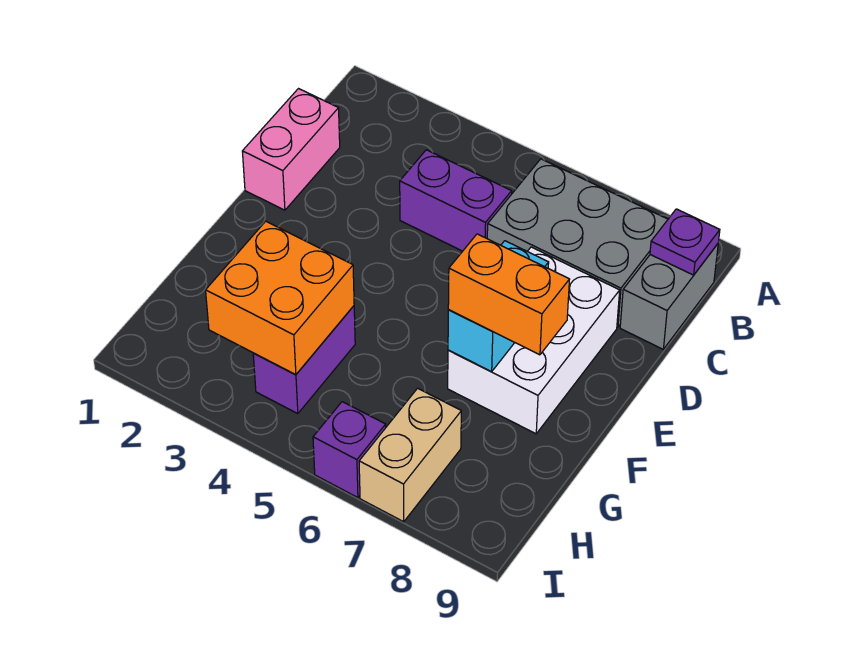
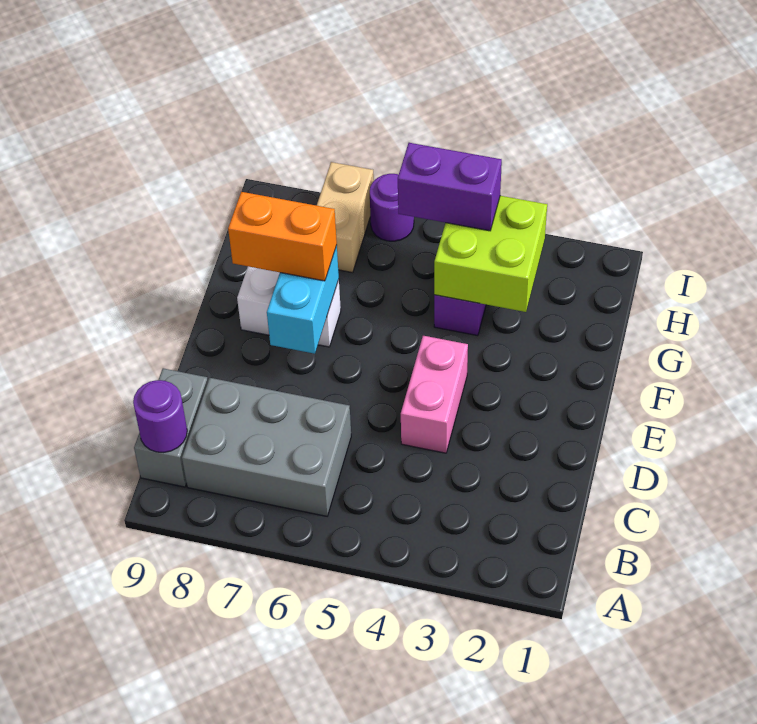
purple 1x1 plate [650,209,720,275] -> purple 1x1 round brick [133,380,187,452]
pink 1x2 brick [242,89,340,210] -> pink 1x2 brick moved to [401,336,468,453]
purple 1x2 brick [400,150,512,251] -> purple 1x2 brick moved to [398,143,502,231]
white 2x3 brick [448,247,620,434] -> white 1x2 brick [237,266,341,347]
orange 2x2 brick [206,221,354,375] -> lime 2x2 brick [434,196,547,312]
purple 1x1 brick [313,402,386,498] -> purple 1x1 round brick [370,174,414,241]

